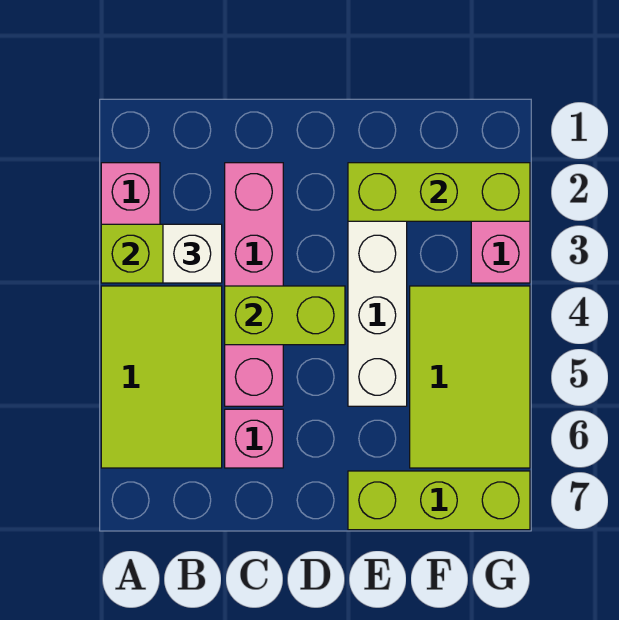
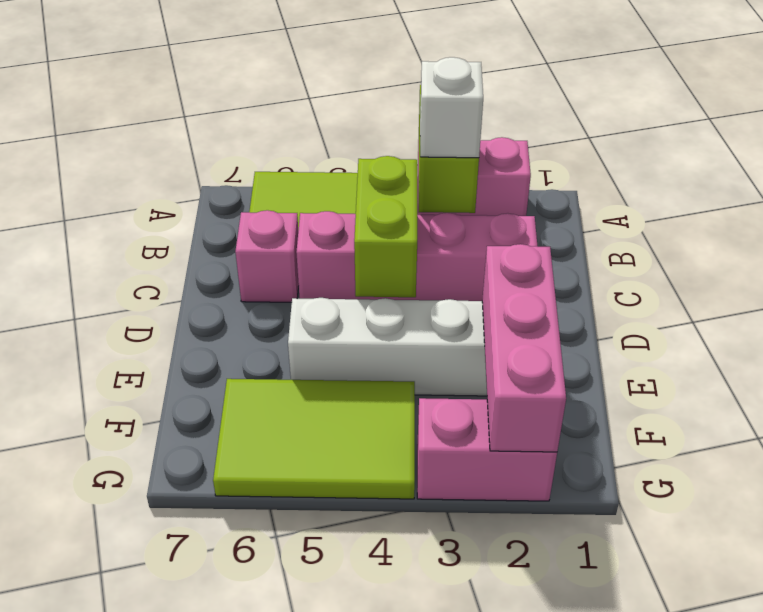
lime 1x3 brick [348,163,530,221] -> pink 1x3 brick [482,244,566,452]
lime 1x3 brick [348,471,530,530] -> none

